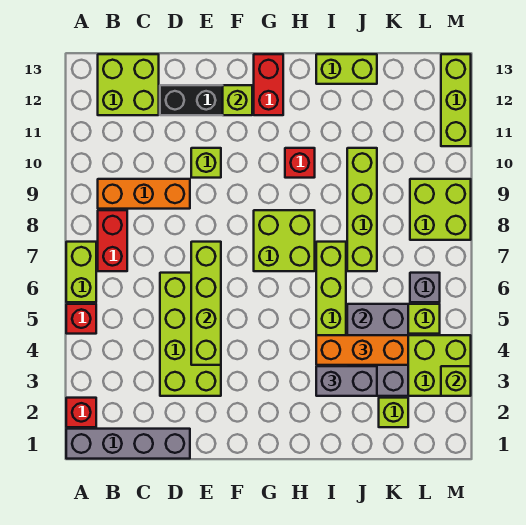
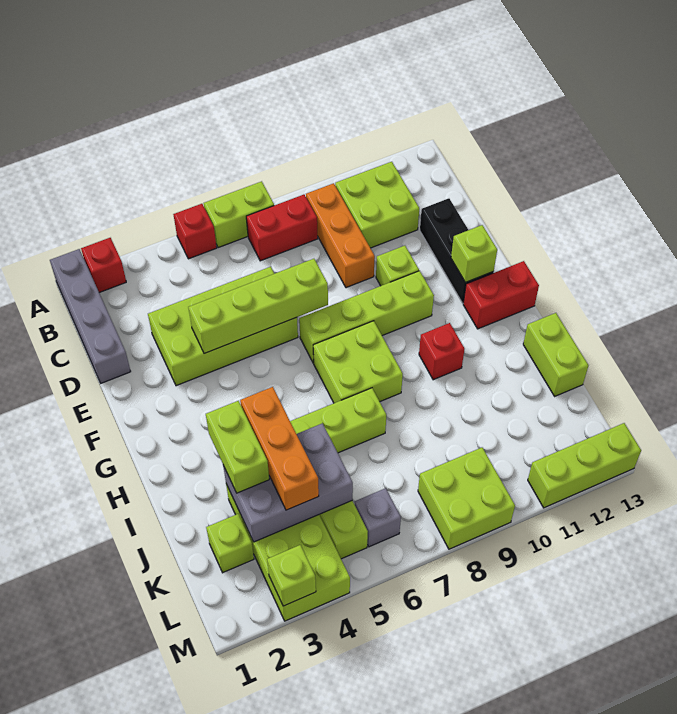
lime 2x2 brick [98,54,159,115] -> lime 2x2 brick moved to [335,162,419,248]
grey 1x2 brick [316,366,377,396] -> lime 1x2 brick [206,401,269,493]
lime 1x4 brick [347,148,377,271] -> lime 1x4 brick moved to [299,271,434,363]

